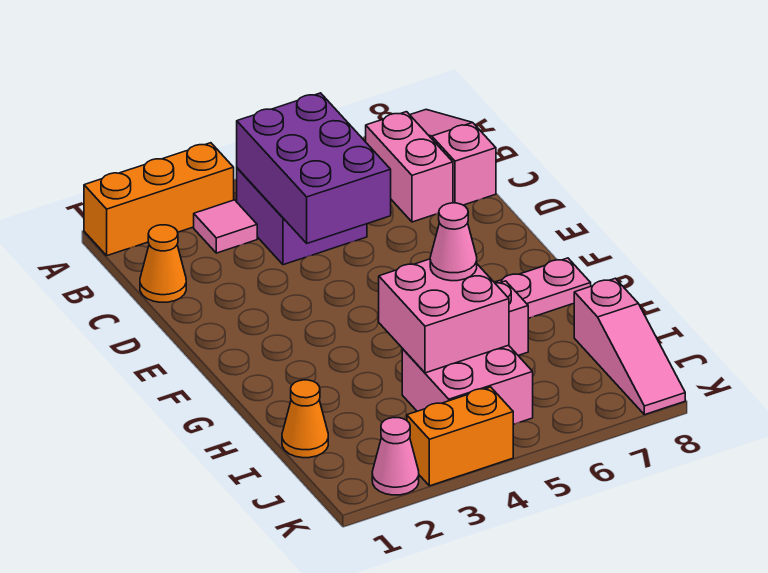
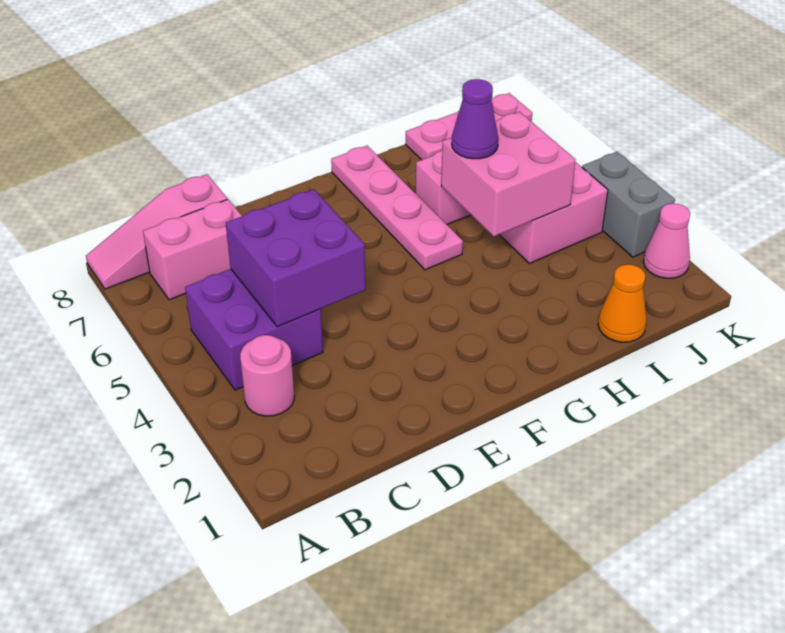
orange 1x3 brick [84,143,234,256] -> none
pink 1x1 tile [194,200,257,253] -> pink 1x1 round brick [240,335,294,416]
purple 2x3 brick [237,93,391,243] -> purple 2x2 brick [226,189,365,327]
orange 1x1 cone [140,225,186,302] -> none
pink 1x1 cone [430,203,477,281] -> purple 1x1 cone [452,79,498,159]
pink 1x3 slope [574,278,685,415] -> pink 1x3 plate [406,93,532,160]
orange 1x2 brick [407,387,514,486] -> grey 1x2 brick [582,152,675,257]

